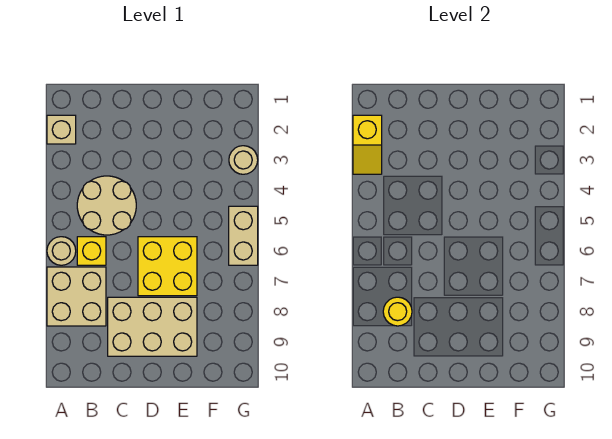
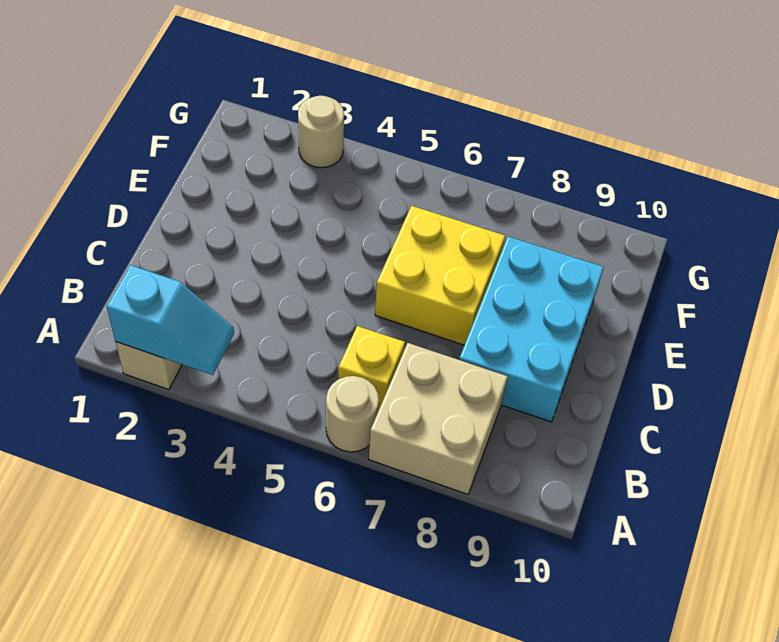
yellow 1x2 slope [353,115,382,174] -> cyan 1x2 slope [107,265,234,375]
tan 2x2 round brick [77,176,136,235] -> none
yellow 1x1 round brick [383,297,412,326] -> none
tan 2x3 brick [108,297,197,356] -> cyan 2x3 brick [459,237,604,422]
tan 1x2 brick [229,206,258,265] -> none

